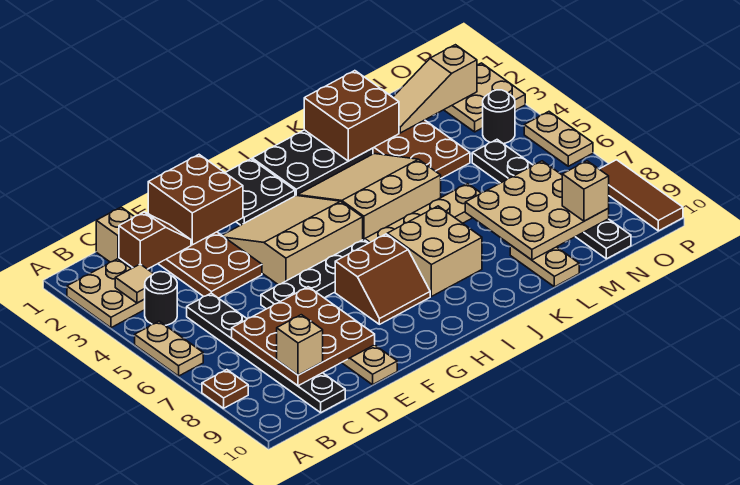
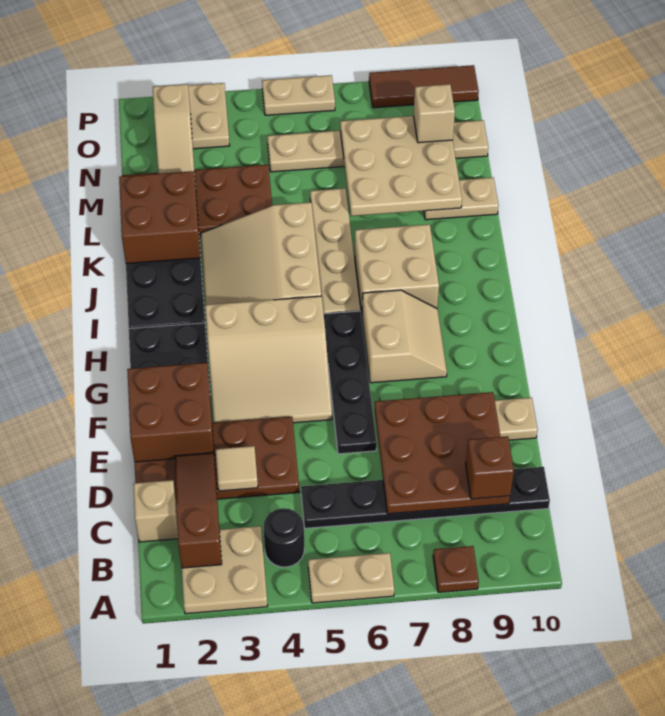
tan 1x1 tile [115,264,153,303] -> tan 1x1 tile moved to [216,446,258,491]
brown 1x2 slope [119,212,191,269] -> brown 1x3 slope [175,453,222,568]
tan 1x1 brick [277,315,323,375] -> brown 1x1 brick [466,436,514,499]
tan 3x3 slope [222,195,363,285] -> tan 3x3 slope turned to [205,296,332,423]
brown 2x2 slope [335,234,430,324] -> tan 2x2 slope [362,290,447,383]
black 1x6 plate [472,140,631,259] -> tan 1x6 plate [267,120,488,172]
black 1x1 round brick [483,90,515,144] -> none

